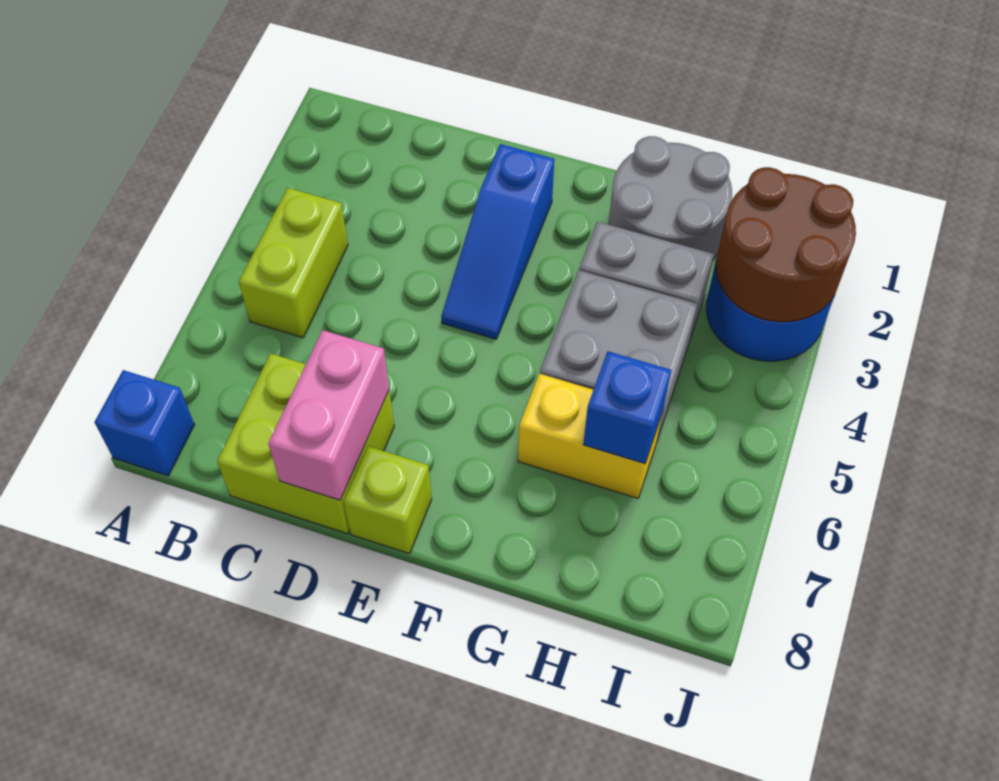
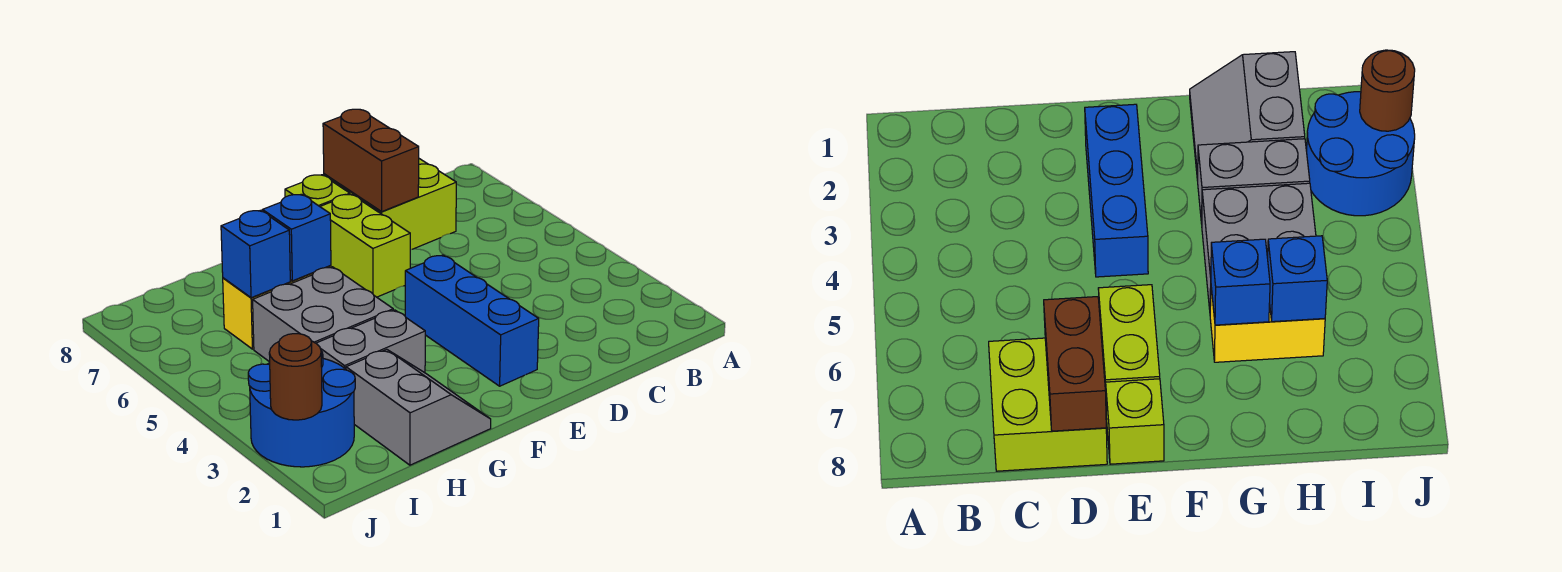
blue 1x1 brick [95,370,194,476] -> blue 1x1 brick moved to [263,194,331,281]
lime 1x2 brick [239,188,348,338] -> lime 1x2 brick moved to [320,194,410,297]
pink 1x2 brick [268,330,389,500] -> brown 1x2 brick [323,109,419,211]
blue 1x3 slope [441,144,554,339] -> blue 1x3 brick [405,255,539,386]
grey 2x2 round brick [609,136,732,260] -> grey 2x2 slope [346,349,491,465]
brown 2x2 round brick [716,167,856,322] -> brown 1x1 round brick [269,334,322,420]

